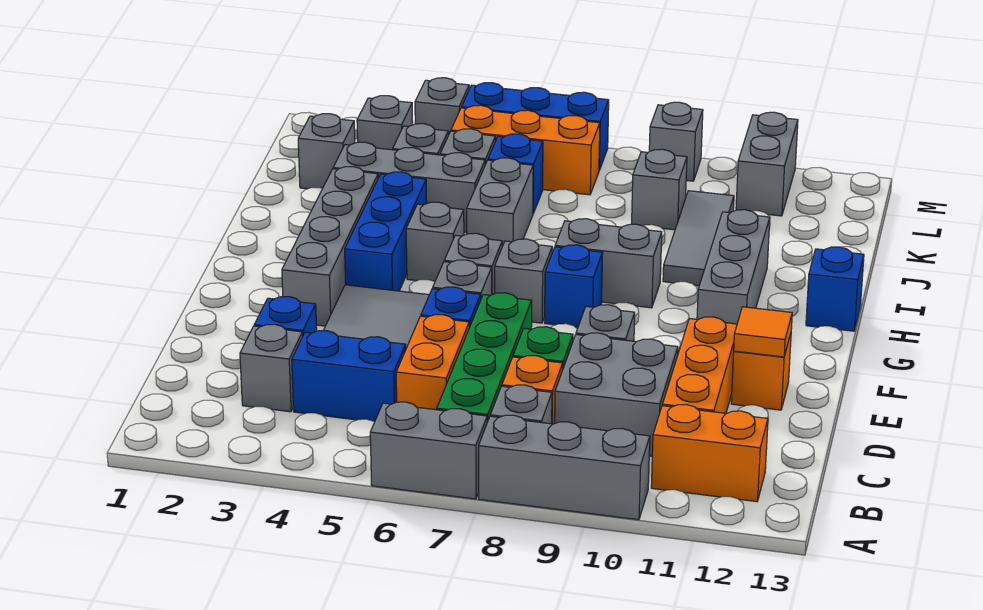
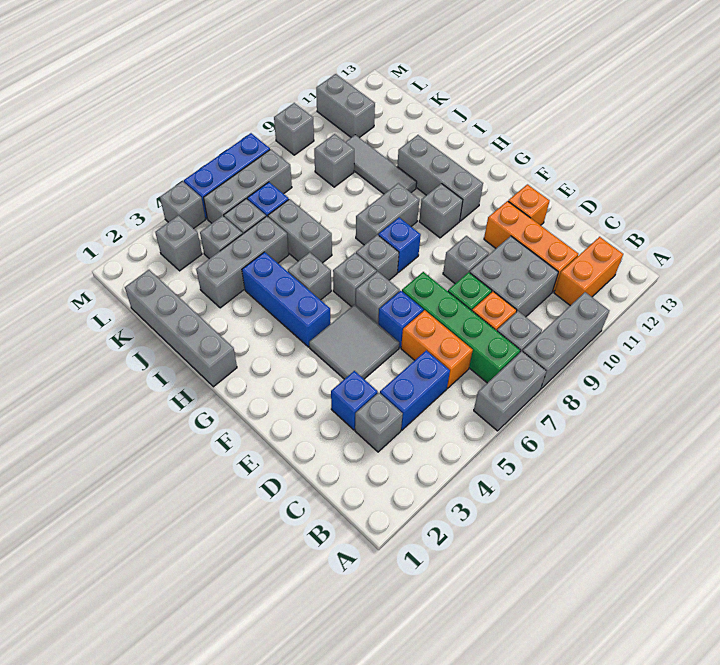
orange 1x1 tile [734,307,792,357] -> none
grey 1x4 brick [282,167,378,326] -> grey 1x4 brick moved to [125,270,237,387]
blue 1x1 brick [806,247,864,331] -> none
grey 1x1 brick [298,114,355,189] -> grey 1x1 brick moved to [419,184,463,238]
orange 1x3 brick [451,105,600,195] -> grey 1x3 brick [204,149,292,223]

